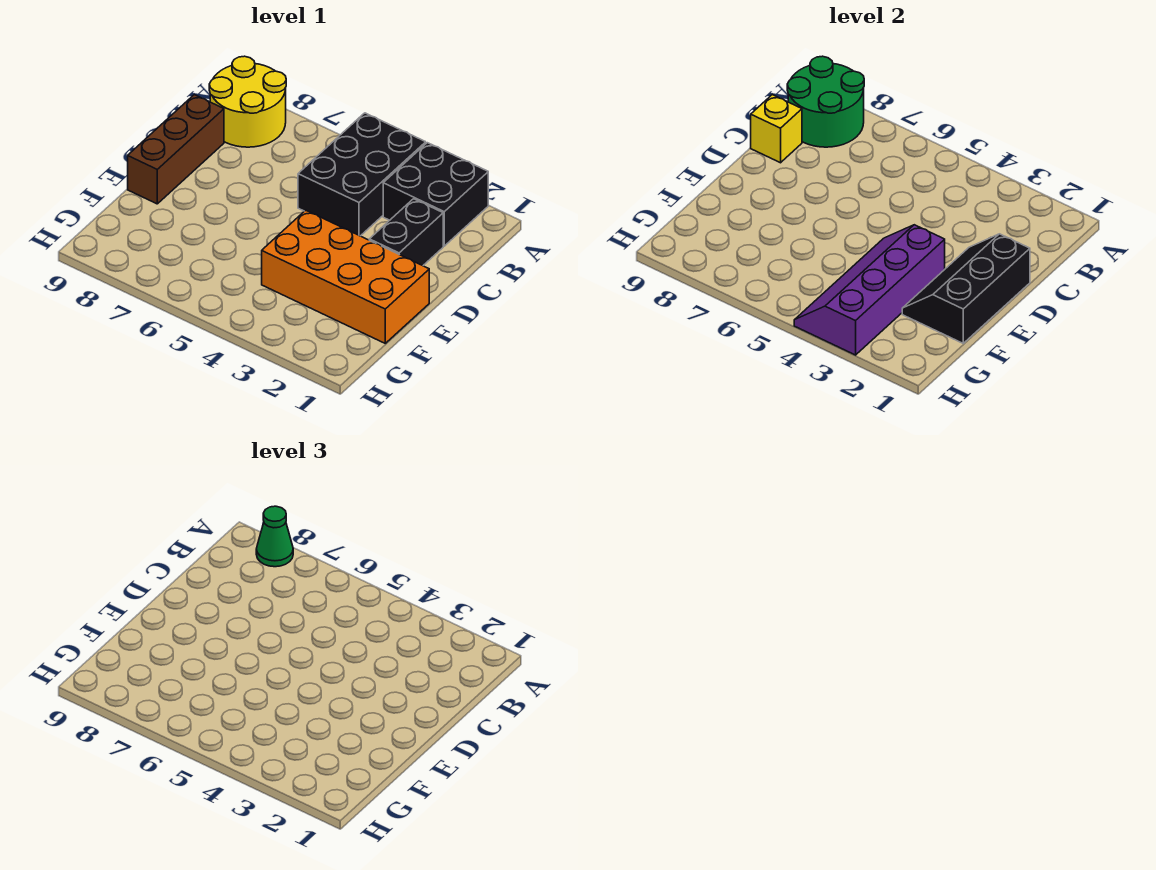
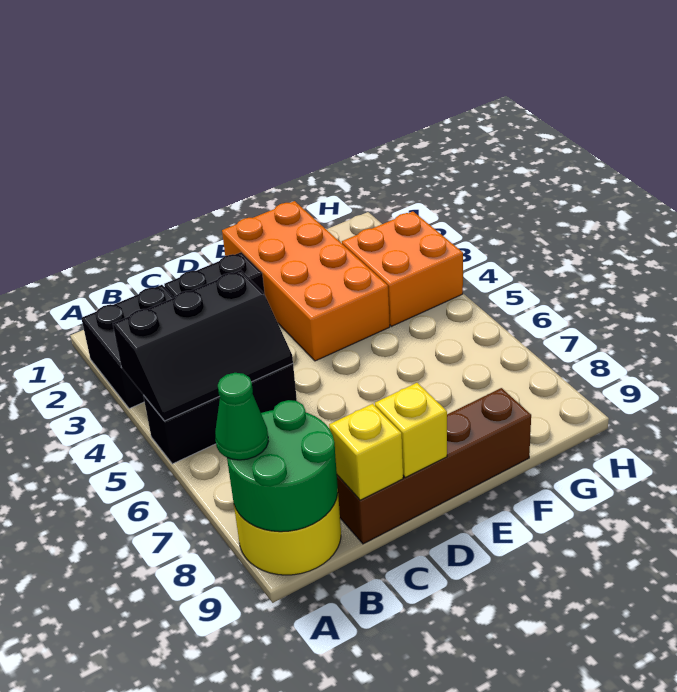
black 2x3 brick [298,113,426,236] -> black 1x3 brick [143,363,297,464]
brown 1x3 brick [128,95,224,204] -> brown 1x4 brick [337,388,531,544]
black 2x3 slope [902,234,1030,343] -> black 2x3 slope moved to [113,270,293,421]
none -> yellow 1x1 brick [375,383,447,477]
purple 2x4 slope [794,225,945,355] -> none
none -> orange 2x2 brick [342,212,463,326]

